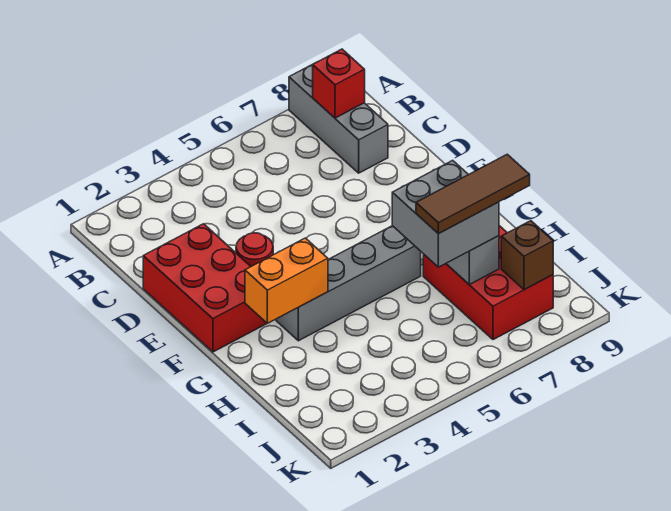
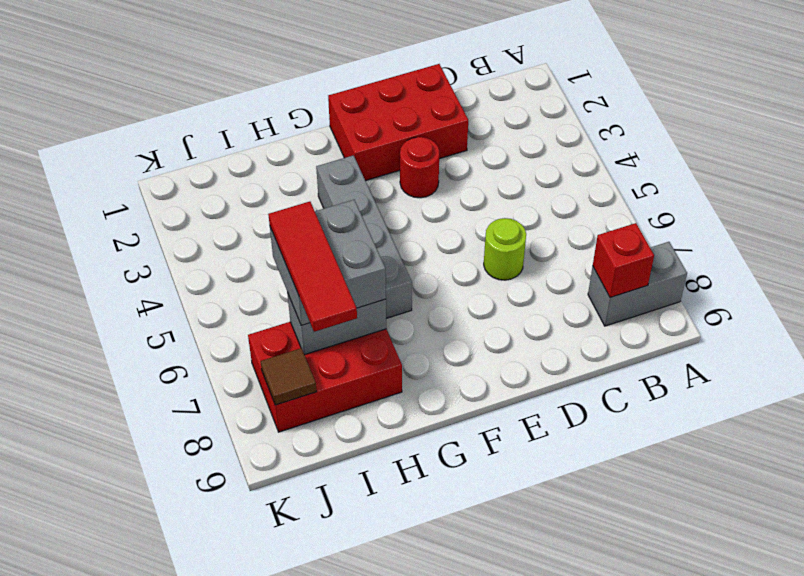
grey 1x3 brick [289,65,388,173] -> grey 1x2 brick [588,242,687,326]
none -> lime 1x1 round brick [484,218,526,280]
orange 1x2 brick [245,238,328,323] -> none
brown 1x3 tile [416,154,530,234] -> red 1x3 tile [268,202,357,332]
brown 1x1 brick [501,221,553,290] -> brown 1x1 tile [261,348,317,405]

